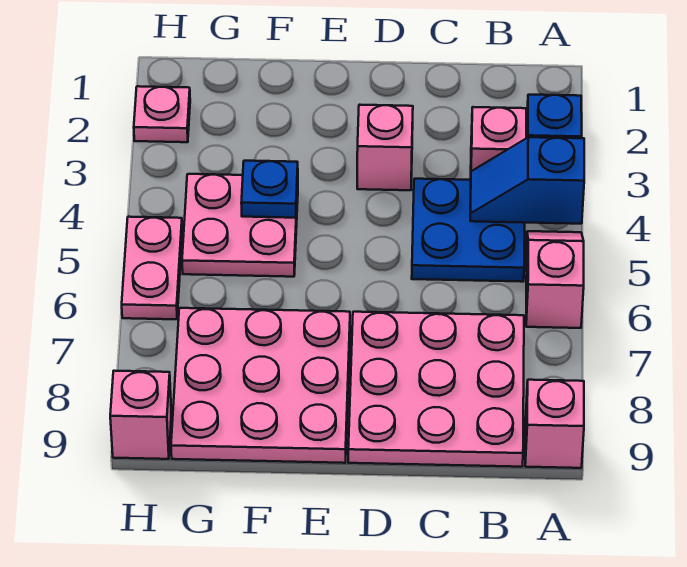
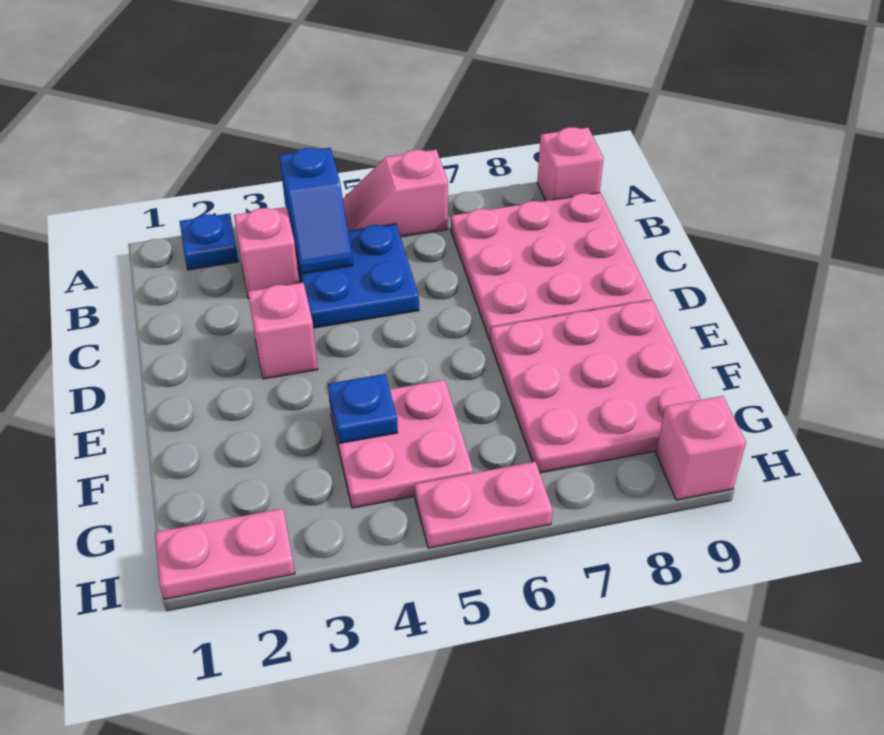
pink 1x1 plate [134,86,190,142] -> pink 1x2 plate [155,509,295,599]

